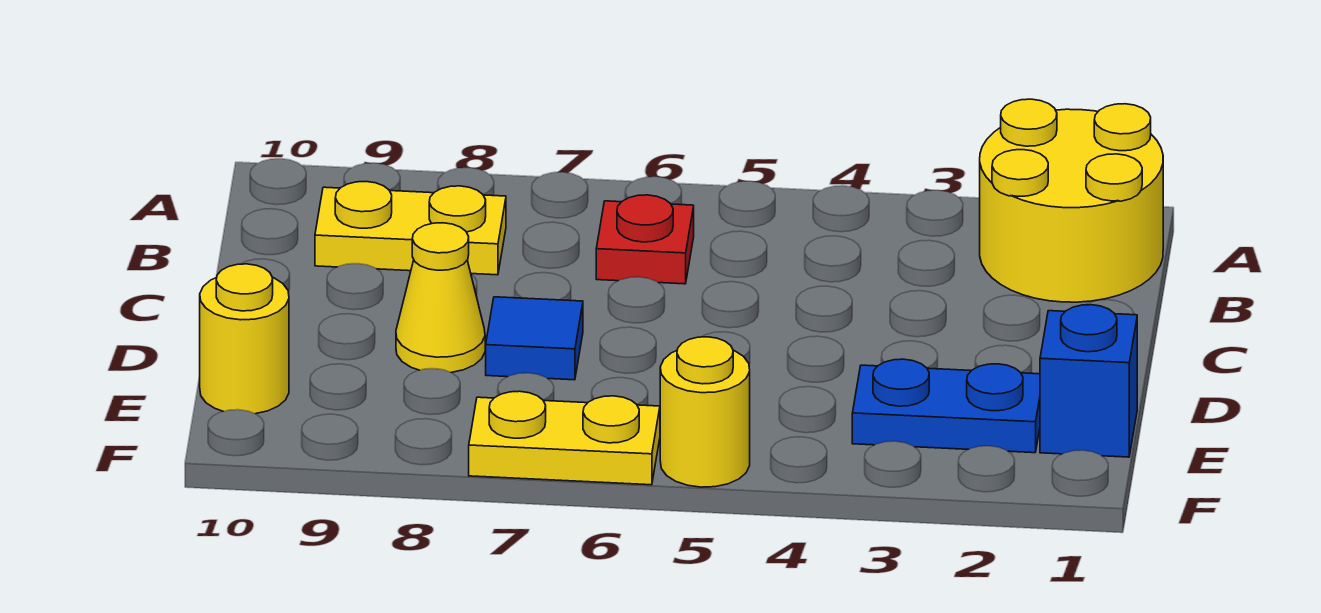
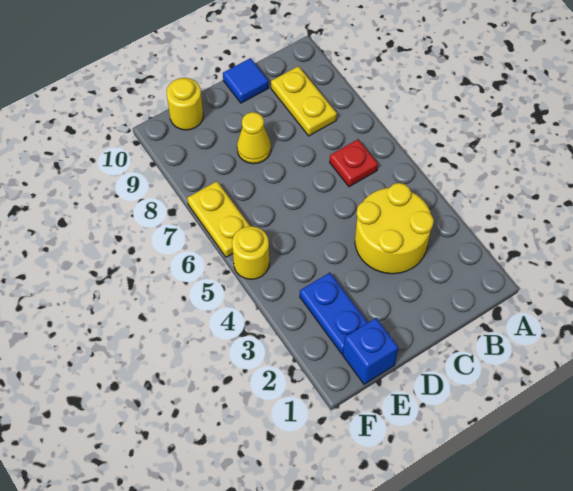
yellow 2x2 round brick [980,99,1163,302] -> yellow 2x2 round brick moved to [355,183,434,274]
blue 1x1 tile [486,297,583,380] -> blue 1x1 tile moved to [223,58,269,103]

